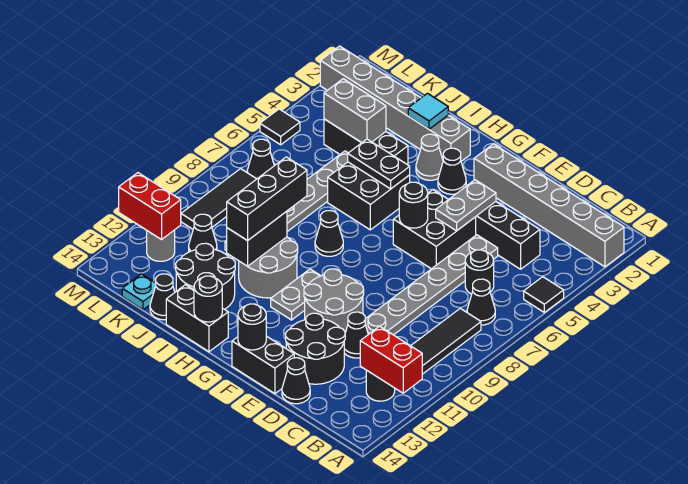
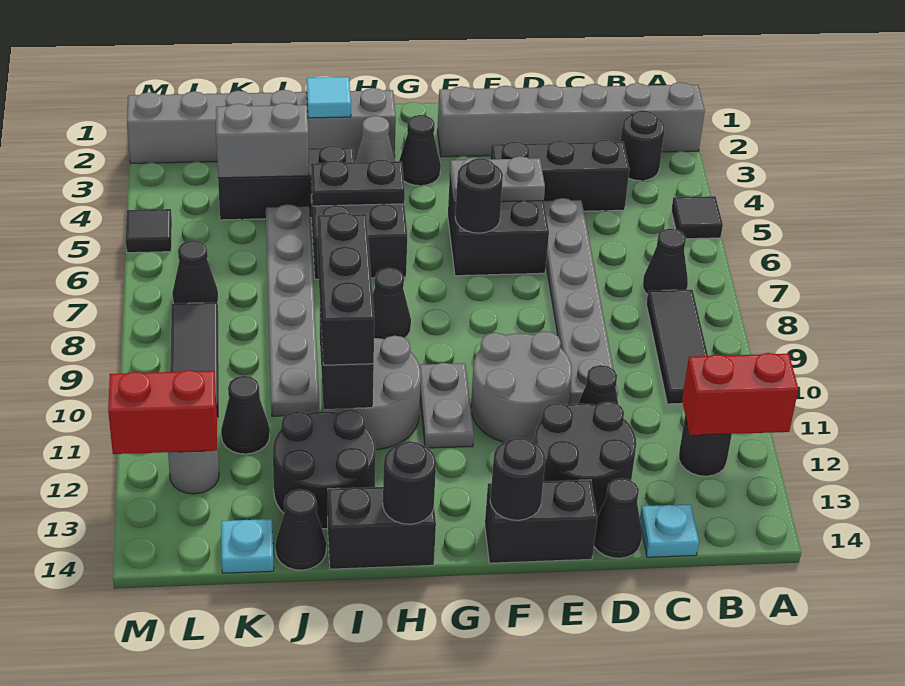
black 1x1 round brick [465,250,494,294] -> black 1x1 round brick moved to [620,110,665,181]
none -> cyan 1x1 plate [640,504,699,557]
grey 1x2 plate [436,180,496,231] -> grey 1x2 plate turned to [450,156,545,203]

